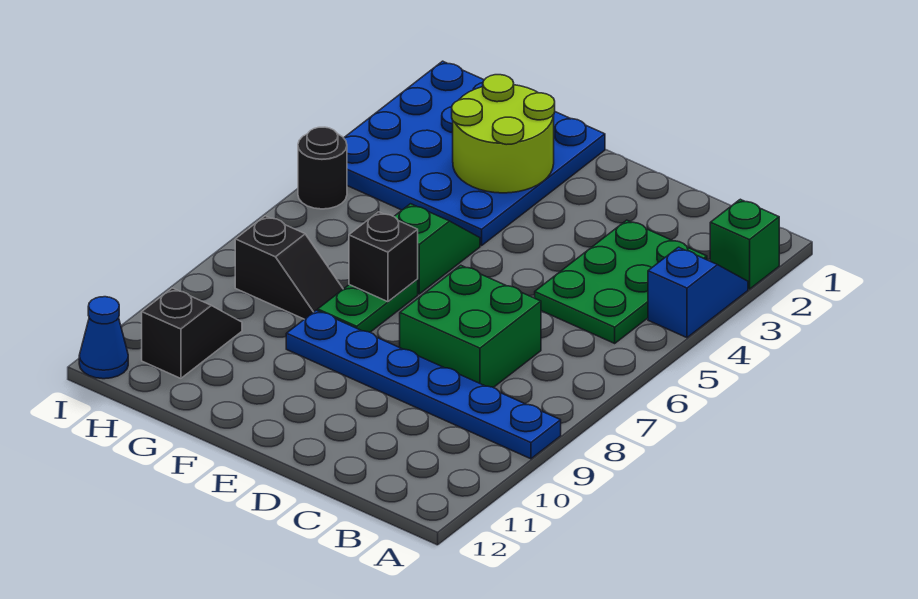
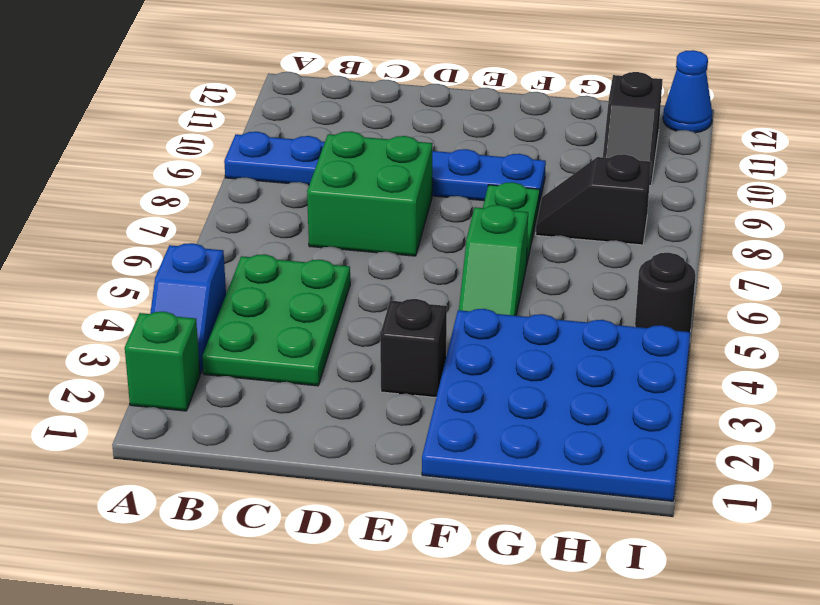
lime 2x2 round brick [452,75,555,193] -> none
black 1x1 brick [349,212,418,302] -> black 1x1 brick moved to [380,299,447,398]

